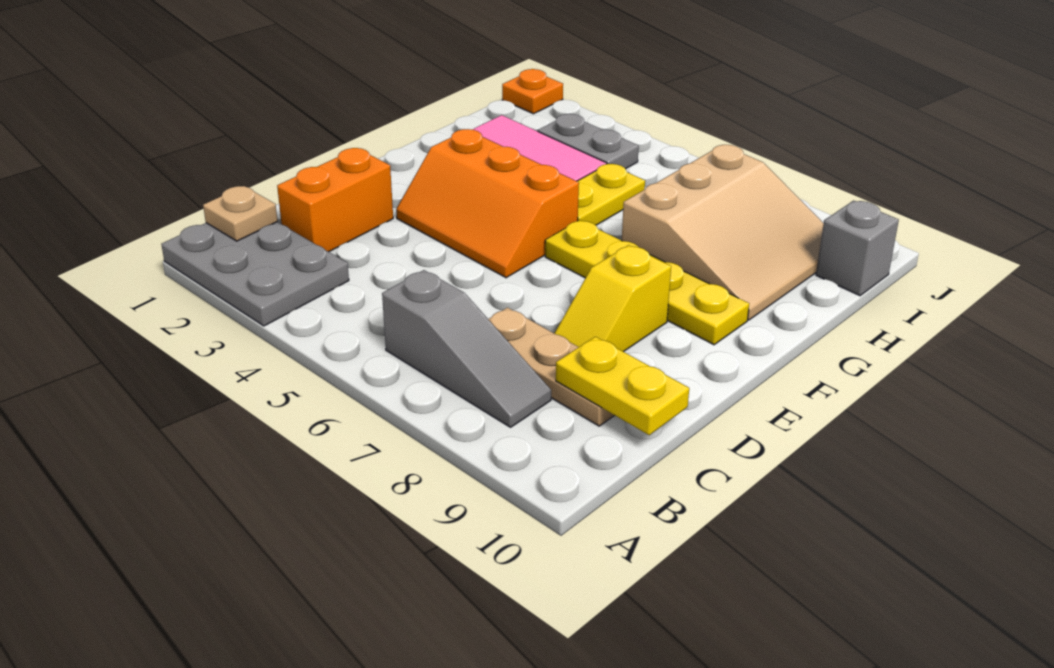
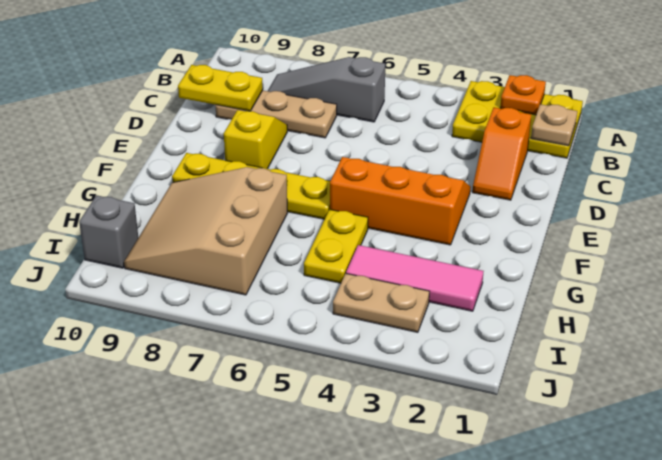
grey 2x3 plate [161,222,349,326] -> yellow 2x3 plate [452,81,583,158]
orange 1x2 brick [277,148,393,252] -> orange 1x2 slope [472,107,531,200]
grey 1x2 plate [538,114,639,169] -> tan 1x2 plate [333,274,430,332]
orange 1x1 plate [502,69,563,114] -> orange 1x1 plate moved to [500,75,546,115]

